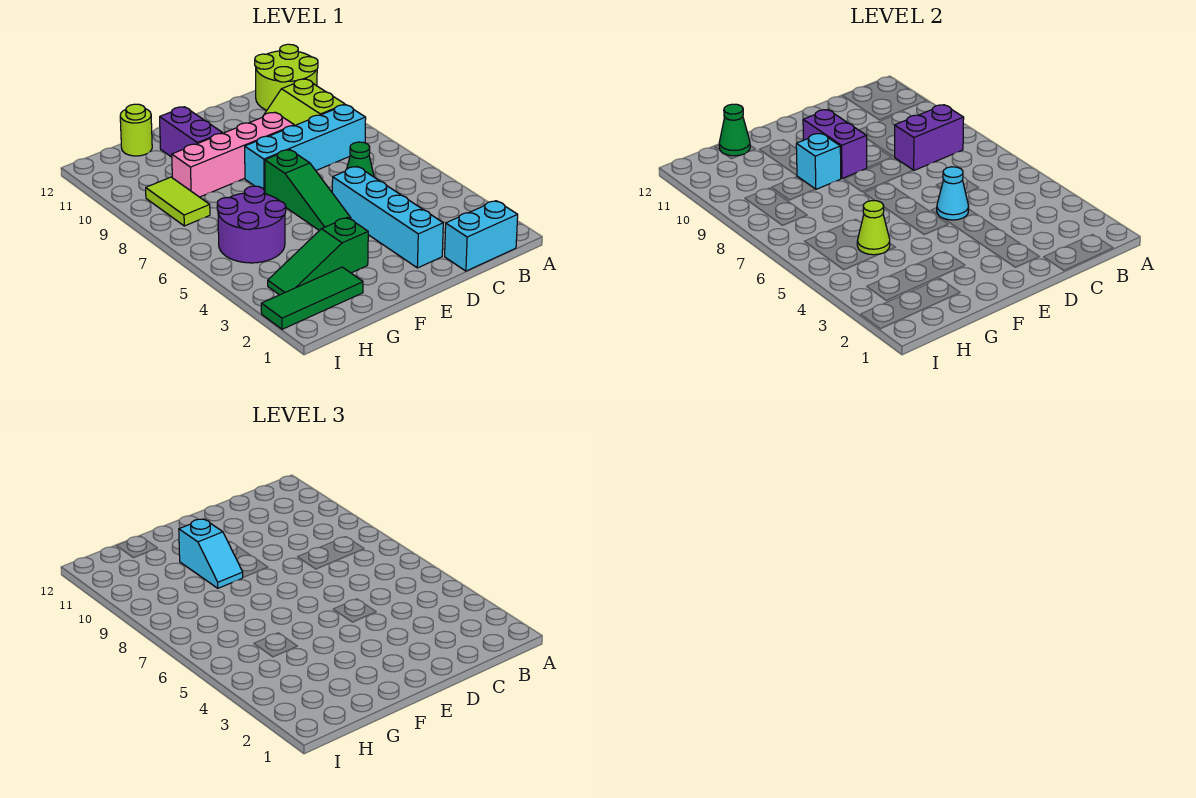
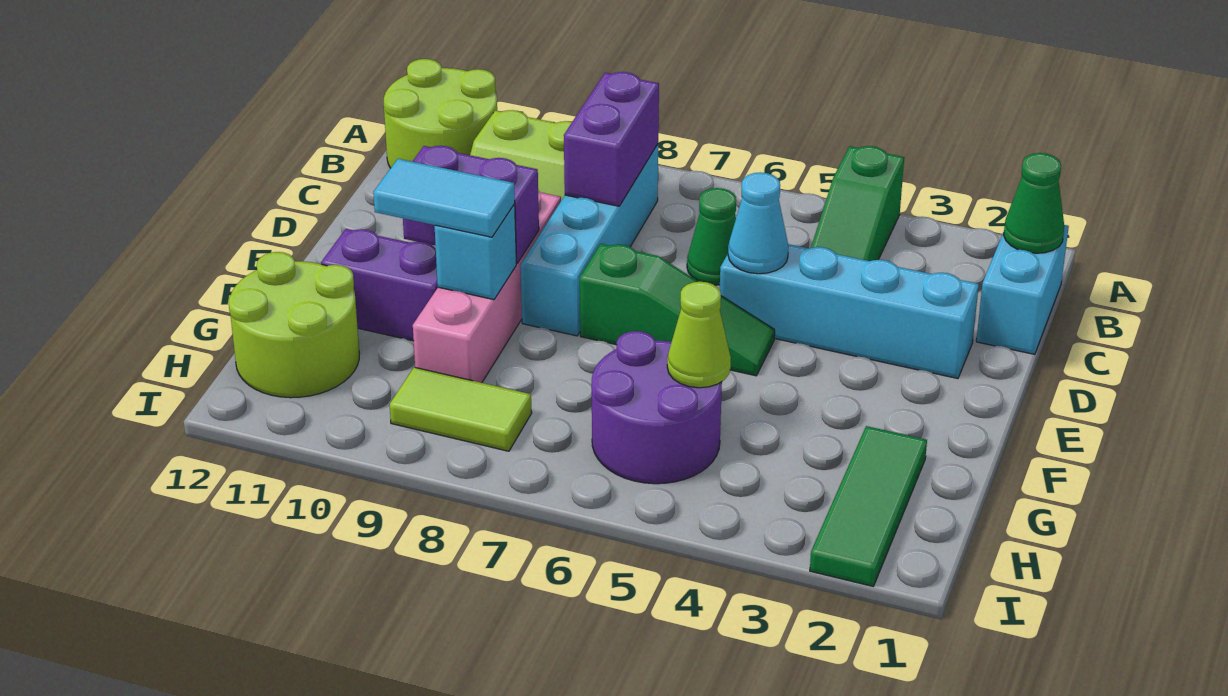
green 1x3 slope [268,218,368,295] -> green 1x3 slope moved to [811,146,904,261]
cyan 1x2 slope [179,519,243,588] -> cyan 1x2 tile [373,159,515,237]
lime 1x1 round brick [120,104,152,156] -> lime 2x2 round brick [229,252,359,398]
green 1x1 cone [719,104,750,156] -> green 1x1 cone moved to [1004,153,1064,253]

